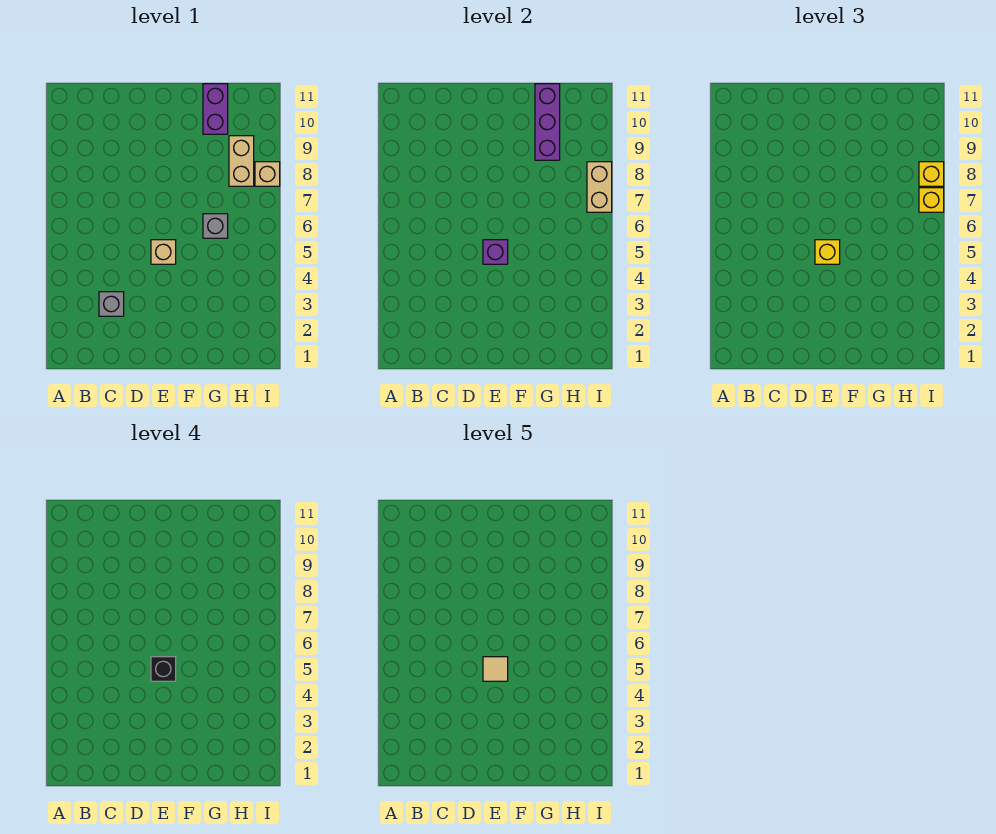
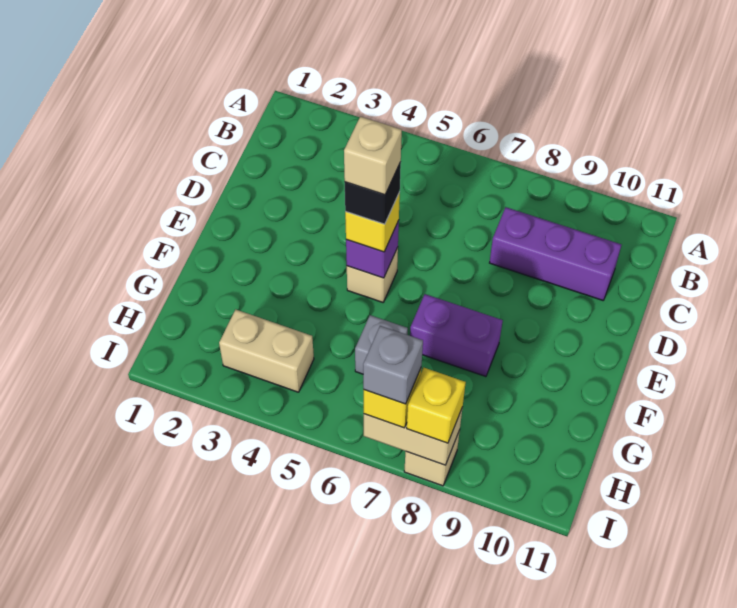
grey 1x1 brick [99,292,124,316] -> grey 1x1 brick moved to [363,326,423,404]
tan 1x1 tile [483,657,508,681] -> tan 1x1 brick [344,116,402,195]
purple 1x3 brick [535,84,560,160] -> purple 1x3 brick moved to [490,207,621,300]
purple 1x2 brick [203,84,228,134] -> purple 1x2 brick moved to [410,294,503,377]
tan 1x2 brick [229,136,254,186] -> tan 1x2 brick moved to [219,309,314,392]

